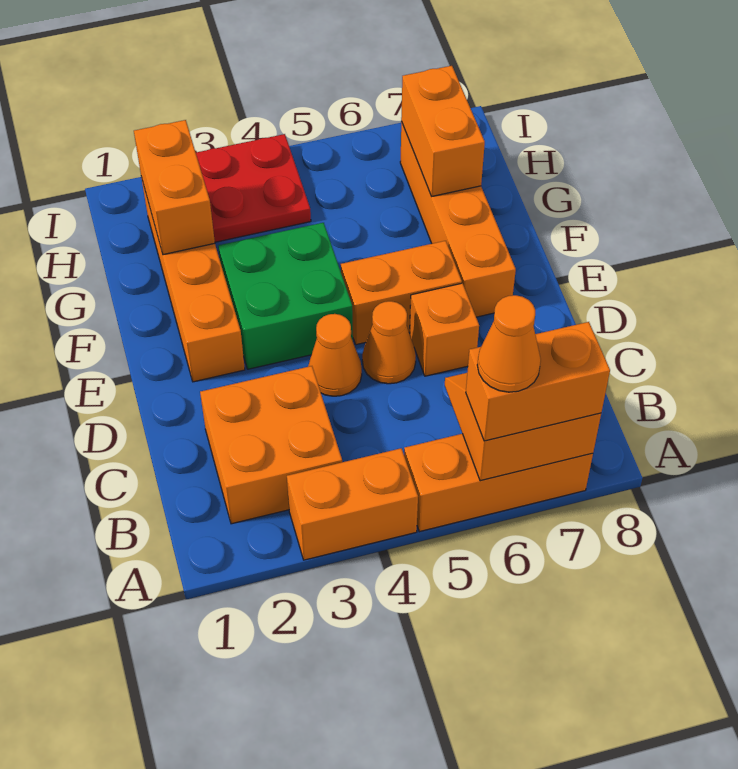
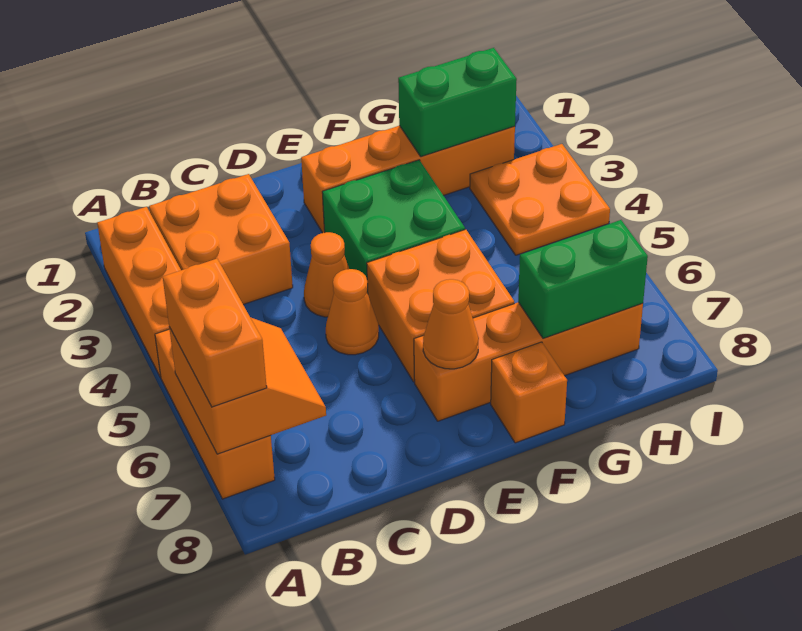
orange 1x2 brick [287,448,418,560] -> orange 1x3 brick [97,207,181,377]
orange 1x1 cone [477,295,541,392] -> orange 1x1 cone moved to [423,279,479,369]
orange 1x1 brick [409,283,479,376] -> orange 1x1 brick moved to [491,342,567,443]
orange 1x2 brick [341,241,462,345] -> orange 2x2 brick [367,229,514,382]
orange 1x2 brick [134,120,215,255] -> green 1x2 brick [398,48,517,157]
orange 1x2 brick [401,66,485,196] -> green 1x2 brick [518,220,648,338]
red 2x2 plate [196,134,311,242] -> orange 2x2 plate [470,144,610,255]

